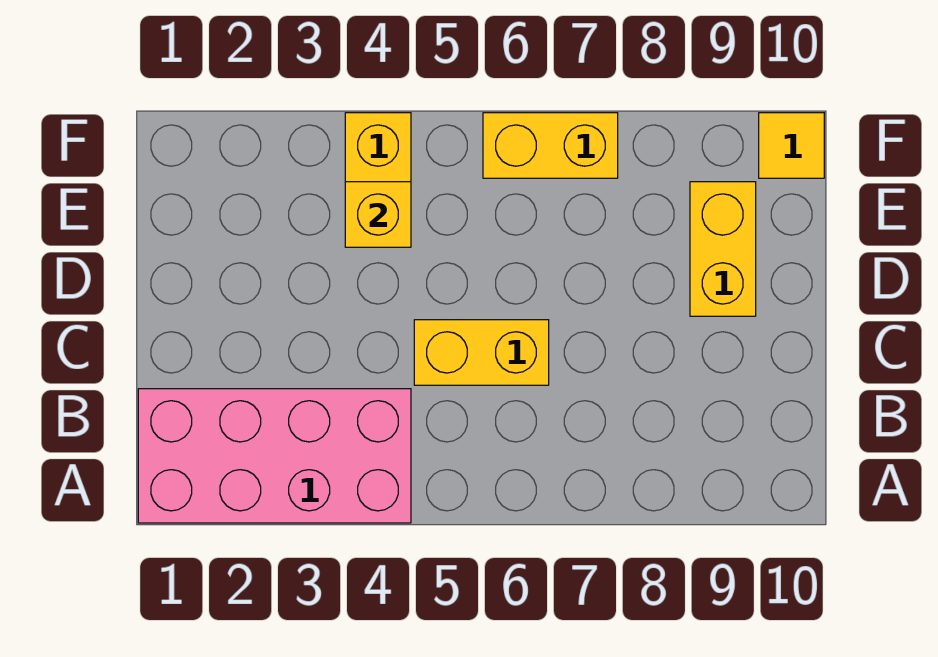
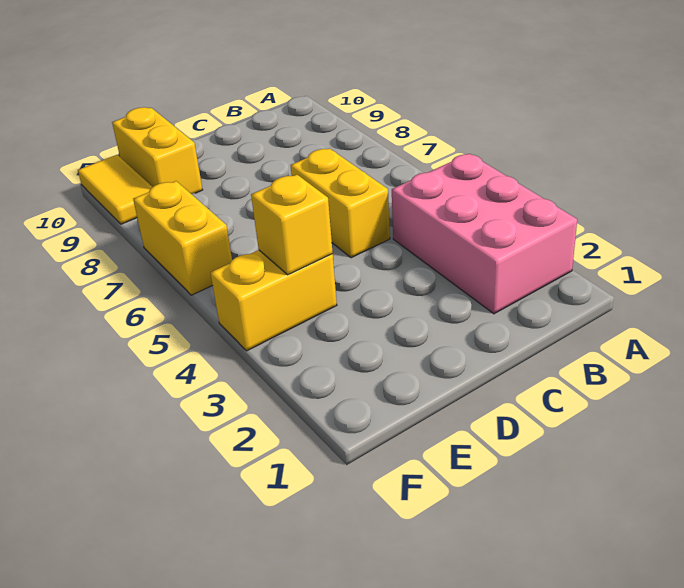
pink 2x4 brick [138,389,411,523] -> pink 2x3 brick [392,154,577,314]
yellow 1x2 brick [690,182,756,316] -> yellow 1x2 brick turned to [112,107,203,194]
yellow 1x1 tile [759,113,824,178] -> yellow 1x2 tile [78,155,152,224]

